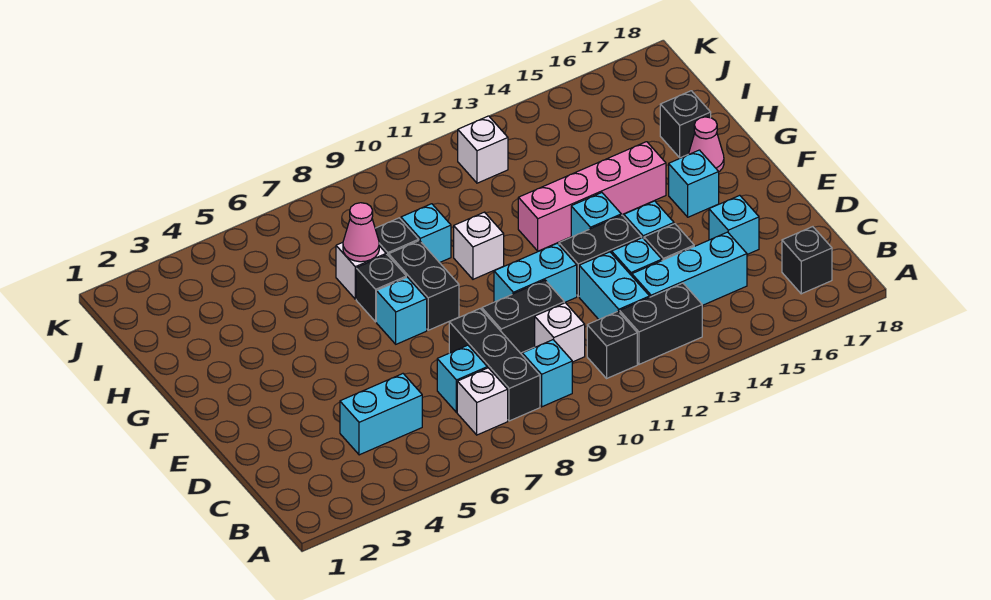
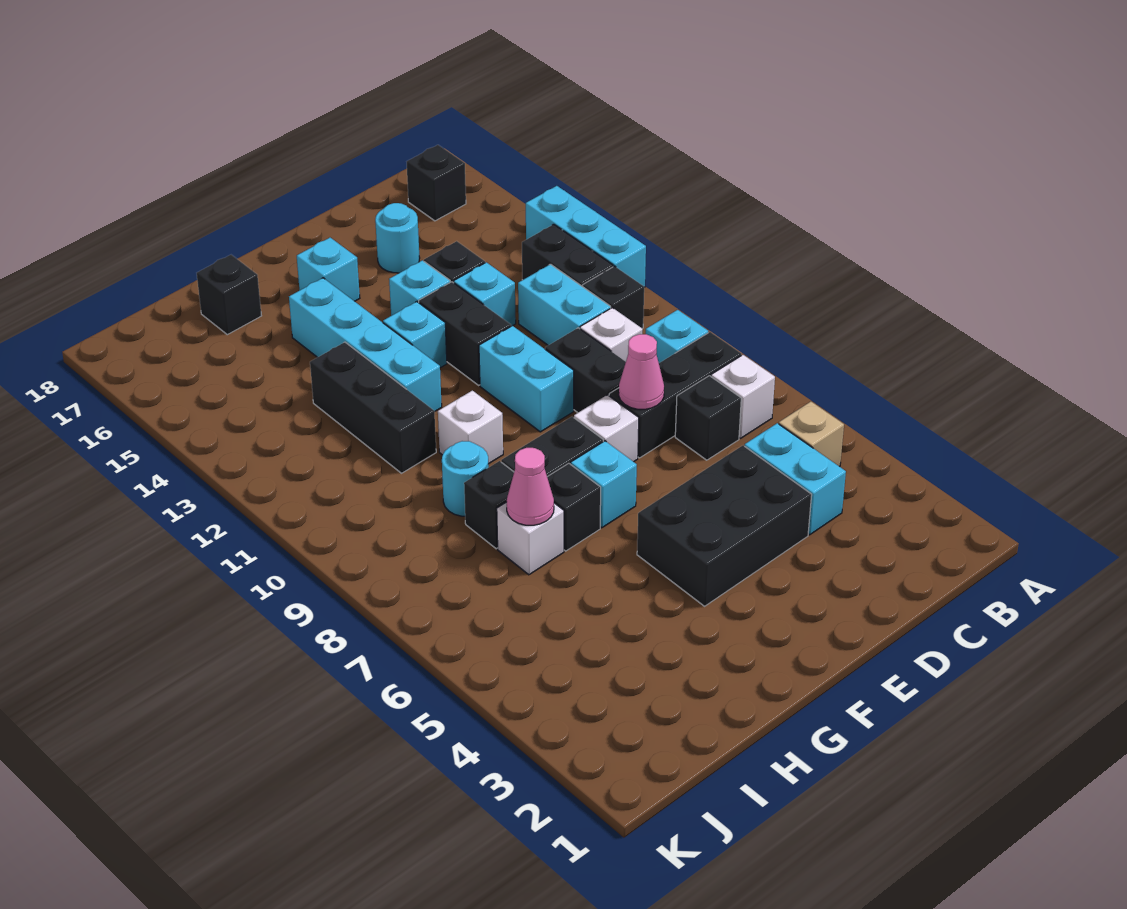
none -> tan 1x1 brick [779,402,844,466]
cyan 1x1 brick [437,345,487,412] -> black 1x1 brick [675,376,741,460]
cyan 1x2 brick [579,252,650,319] -> cyan 1x2 brick turned to [518,264,611,345]
cyan 1x3 brick [632,232,747,305] -> cyan 1x3 brick moved to [526,186,646,287]
none -> black 2x3 brick [637,446,812,606]
cyan 1x1 brick [709,195,759,254] -> cyan 1x1 round brick [375,203,420,273]
pink 1x4 brick [518,142,666,251] -> cyan 1x4 brick [289,278,442,411]
pink 1x1 cone [688,117,724,172] -> pink 1x1 cone moved to [619,334,664,409]
cyan 1x1 brick [401,204,451,263] -> cyan 1x1 round brick [442,441,489,516]
none -> black 1x3 brick [310,342,436,473]
white 1x1 brick [458,116,508,183] -> white 1x1 brick moved to [574,395,639,462]

